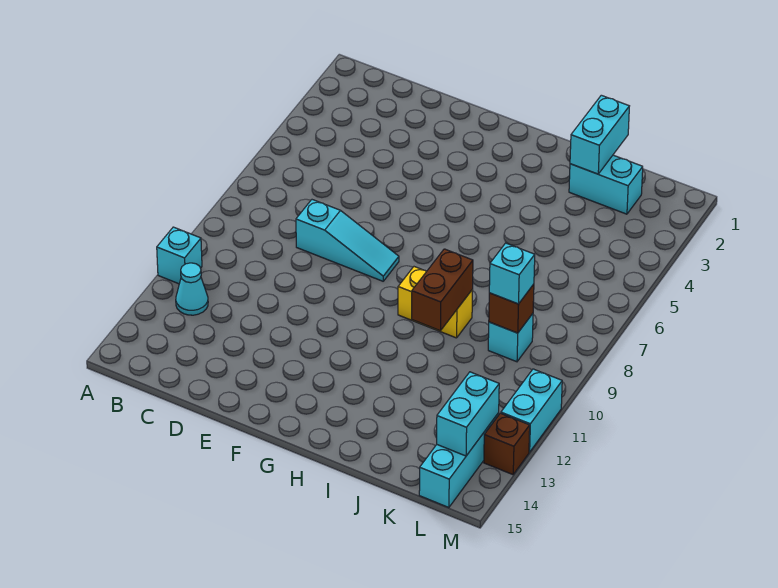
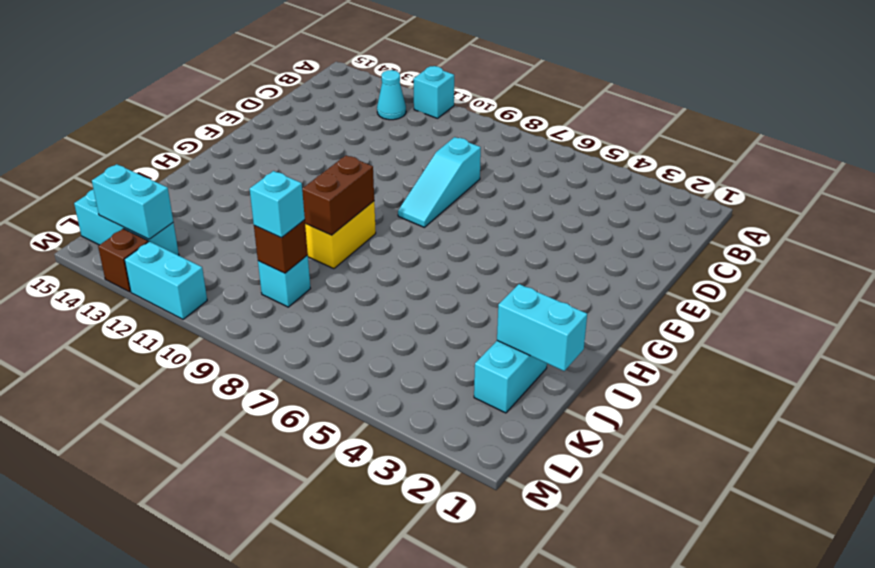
brown 1x2 brick [412,249,473,331] -> brown 1x2 brick turned to [302,155,374,235]

